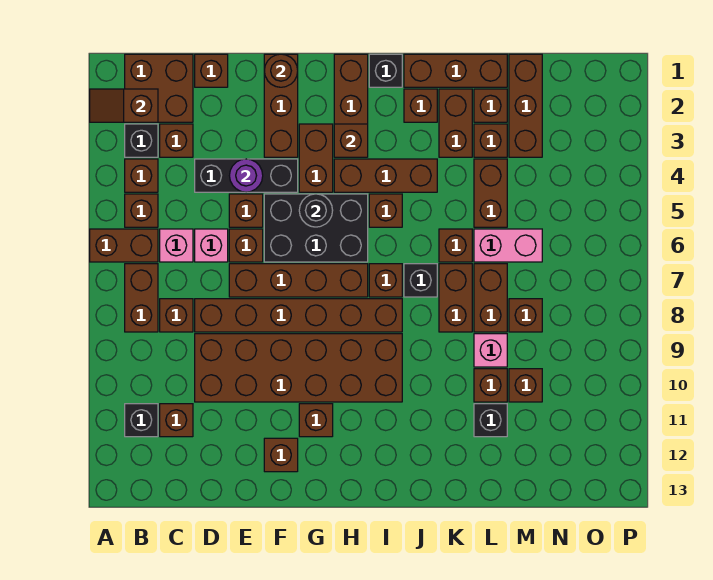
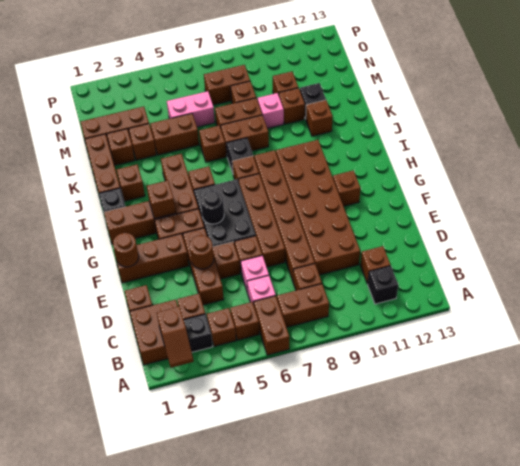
black 1x3 brick [195,159,298,192] -> brown 1x3 brick [183,228,224,305]
purple 1x1 round brick [229,159,263,192] -> brown 1x1 round brick [189,235,214,269]
brown 1x1 brick [264,438,298,472] -> brown 1x1 brick moved to [306,100,333,136]
brown 1x2 brick [439,89,472,157] -> brown 1x2 brick moved to [204,65,250,105]
pink 1x2 brick [474,229,542,262] -> pink 1x2 brick turned to [167,91,215,127]

